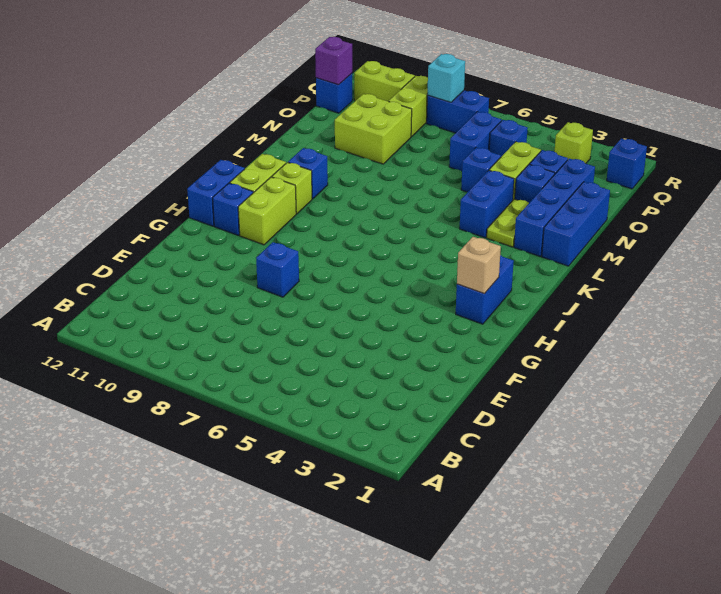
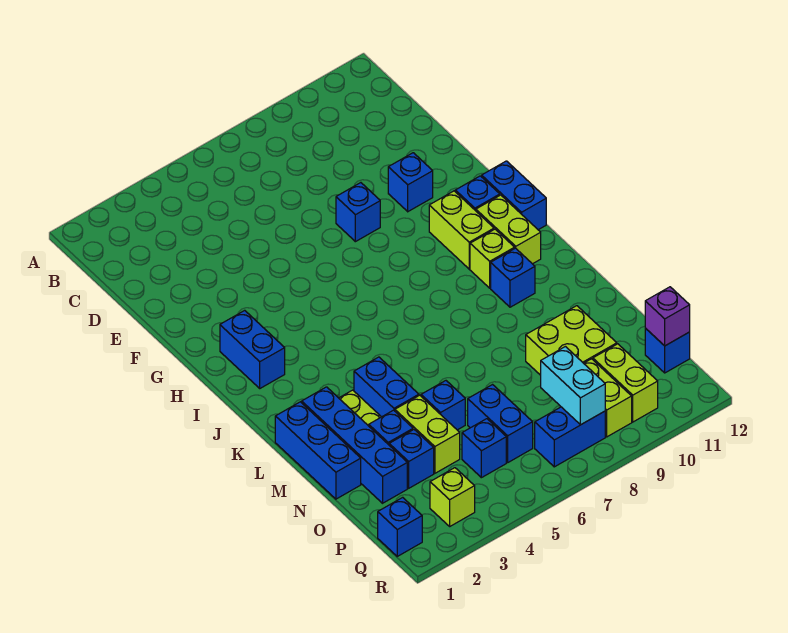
none -> blue 1x1 brick [388,153,433,212]
tan 1x1 brick [457,237,501,294] -> none
cyan 1x1 brick [427,54,465,102] -> cyan 1x2 brick [541,347,605,425]
lime 1x2 brick [354,61,415,101] -> lime 1x2 brick turned to [593,344,658,422]

